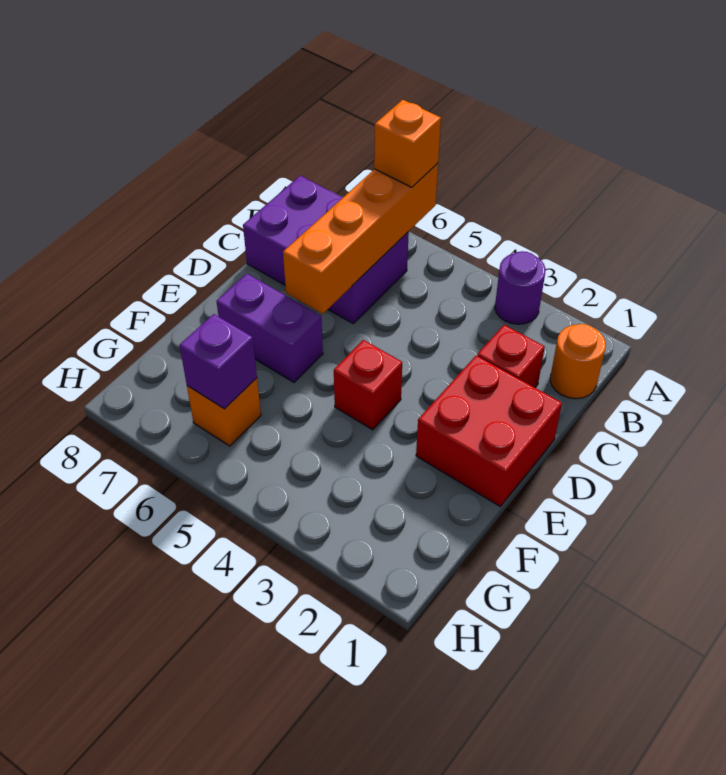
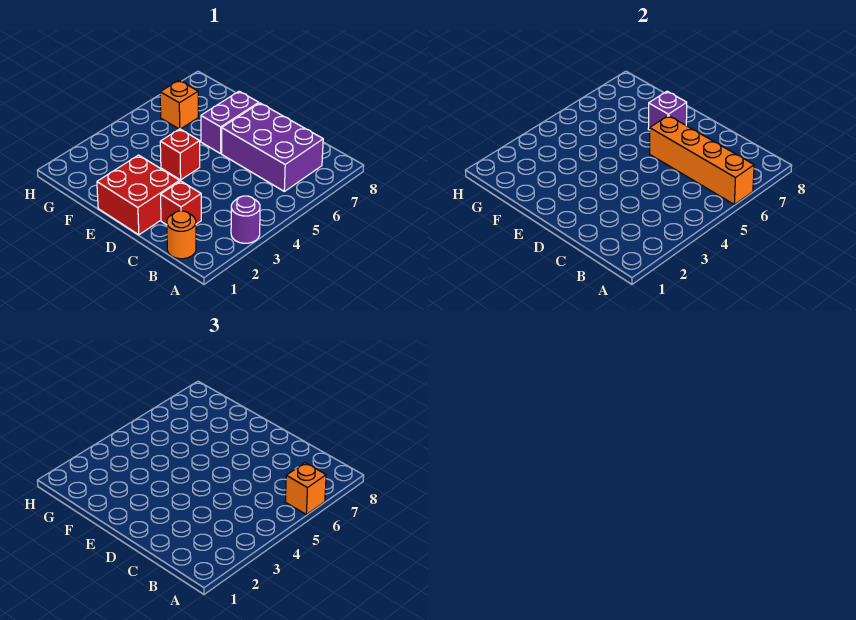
purple 2x3 brick [243,176,409,323] -> purple 2x3 brick turned to [222,103,323,191]
purple 1x1 brick [180,314,257,409] -> purple 1x1 brick moved to [648,91,687,130]

